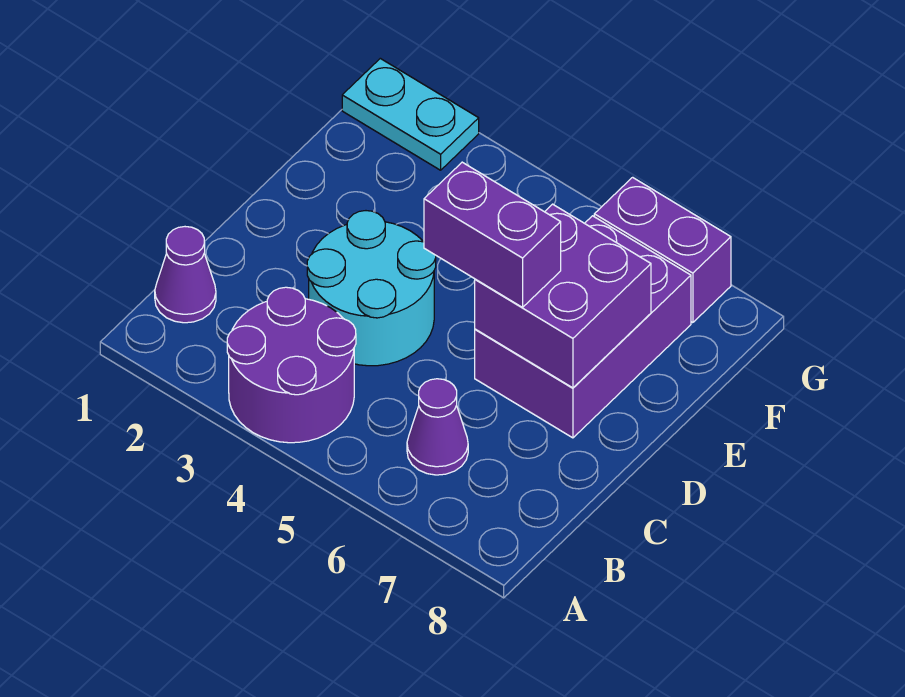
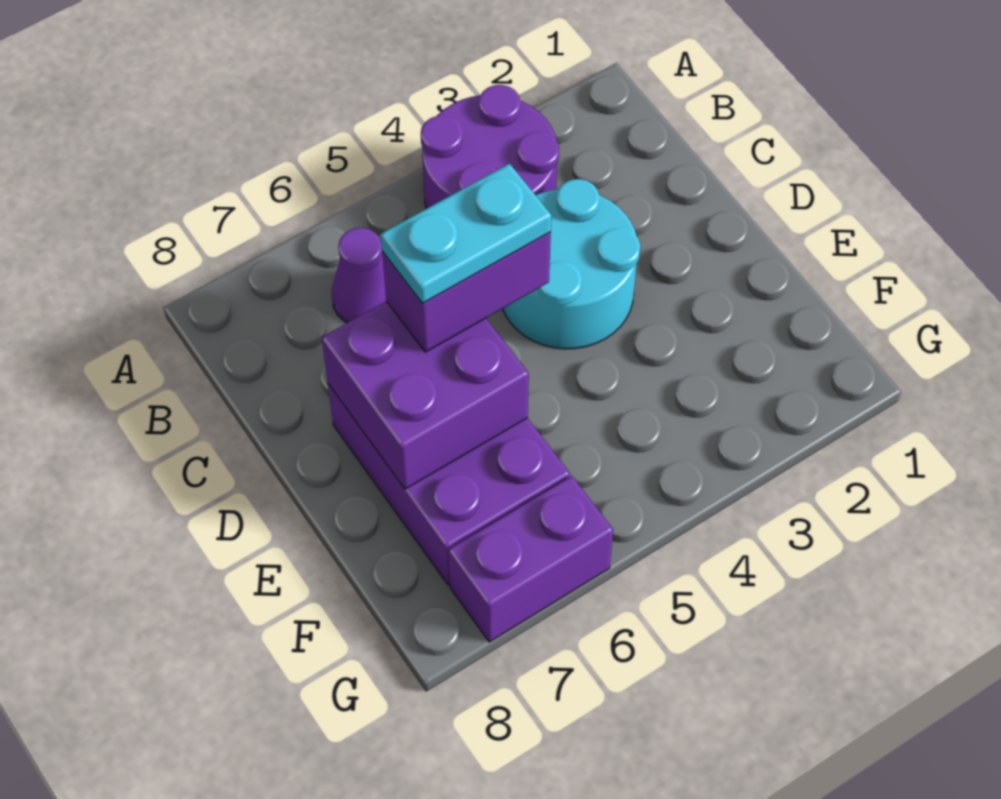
purple 1x1 cone [155,227,216,323] -> none
cyan 1x2 plate [342,58,479,170] -> cyan 1x2 plate moved to [381,164,551,303]

